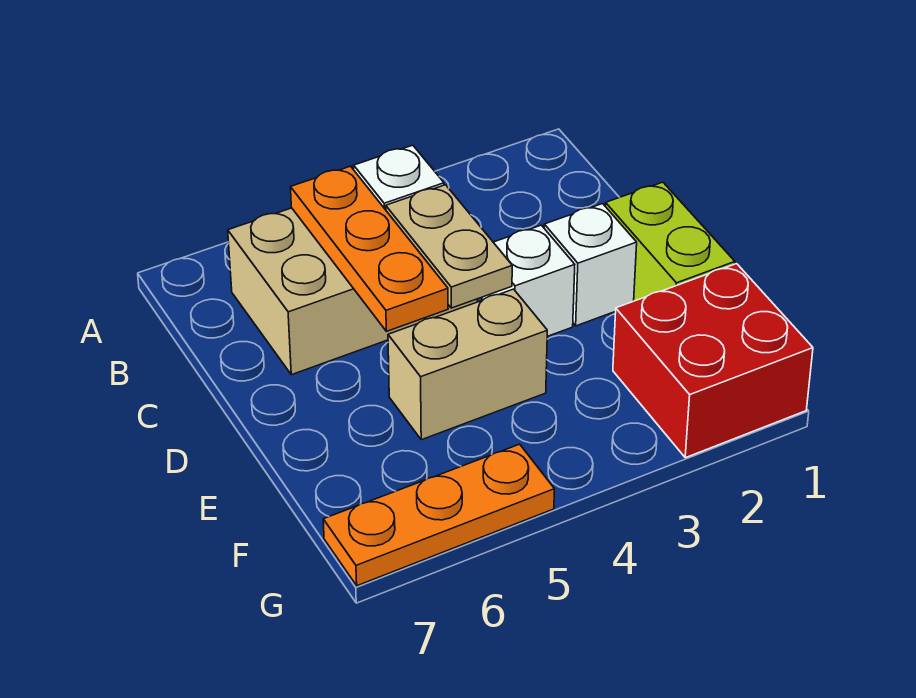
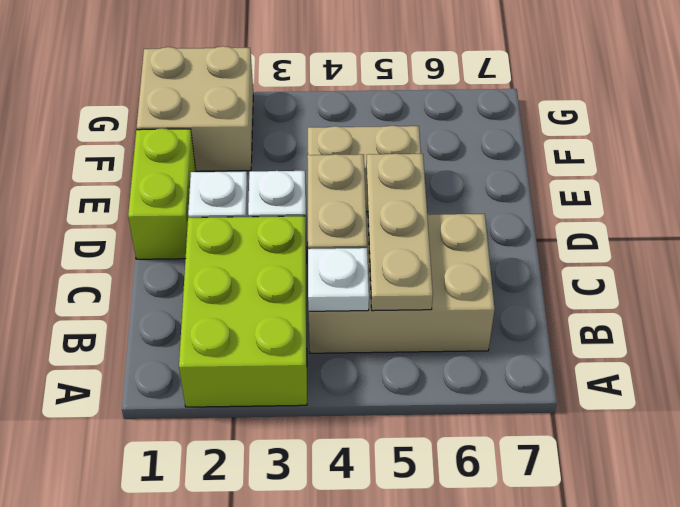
none -> lime 2x3 brick [179,216,307,407]
orange 1x3 plate [291,166,448,331] -> tan 1x3 plate [366,154,433,311]
red 2x2 brick [613,264,813,458] -> tan 2x2 brick [137,46,253,171]
orange 1x3 plate [323,444,554,586] -> none

